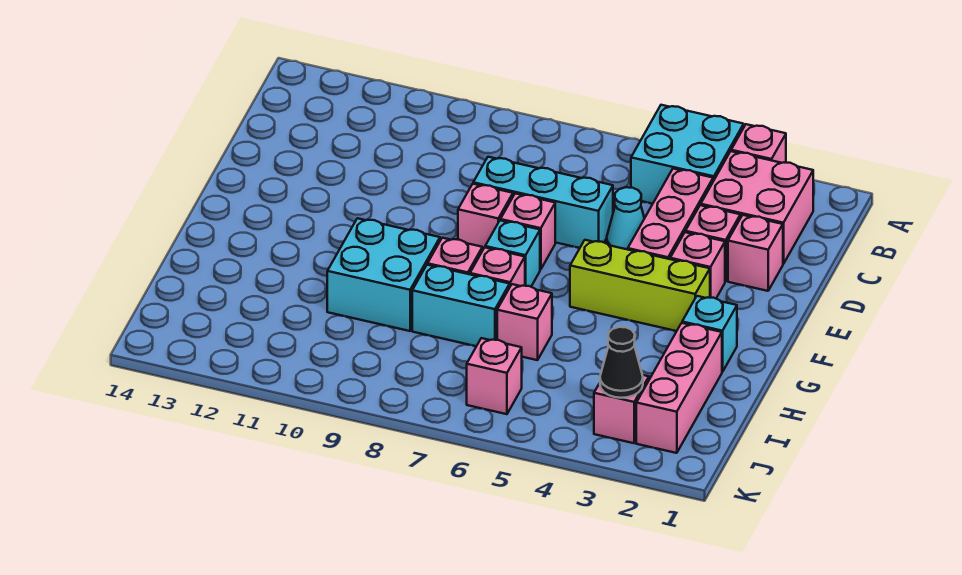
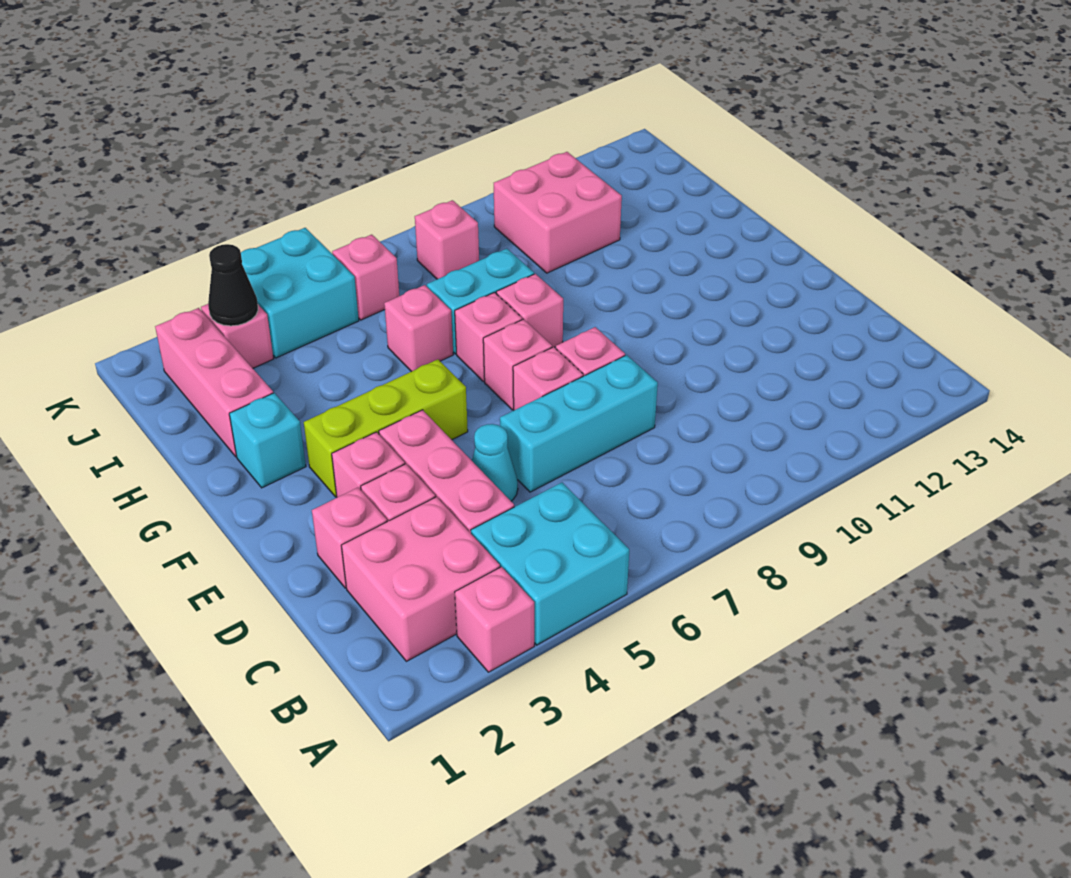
cyan 1x1 brick [485,221,540,287] -> pink 1x1 brick [483,319,552,410]
cyan 2x2 brick [327,218,440,331] -> cyan 2x2 brick moved to [241,228,359,358]
none -> pink 2x2 brick [494,152,622,273]
none -> pink 1x1 brick [415,200,479,279]

